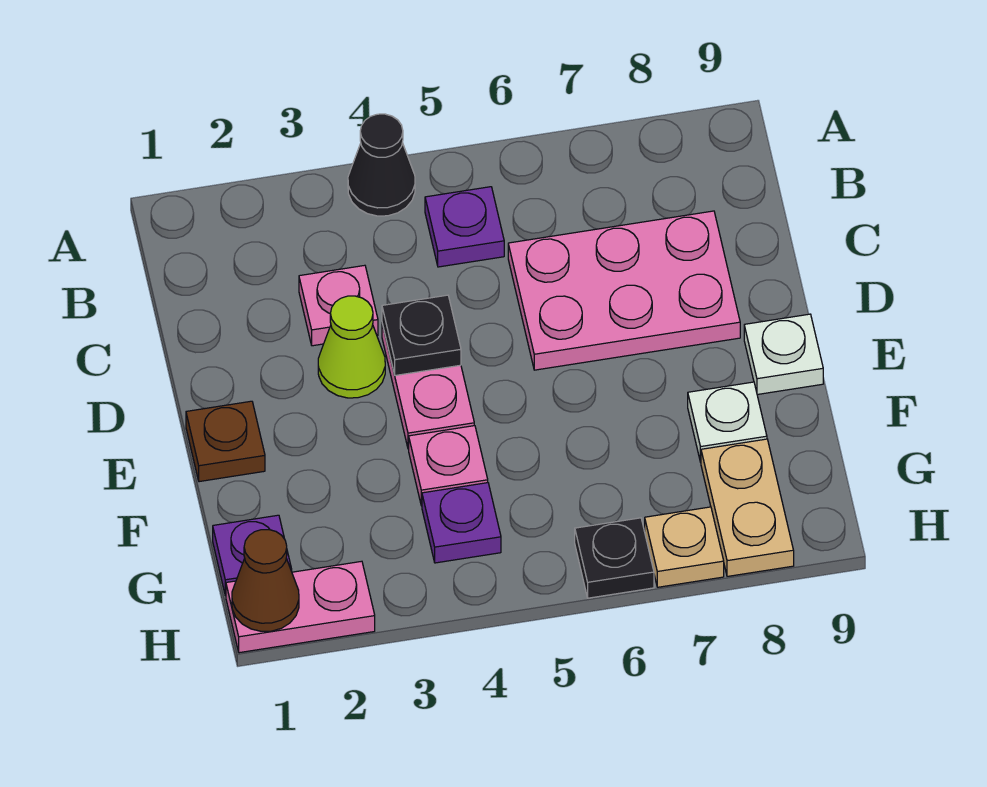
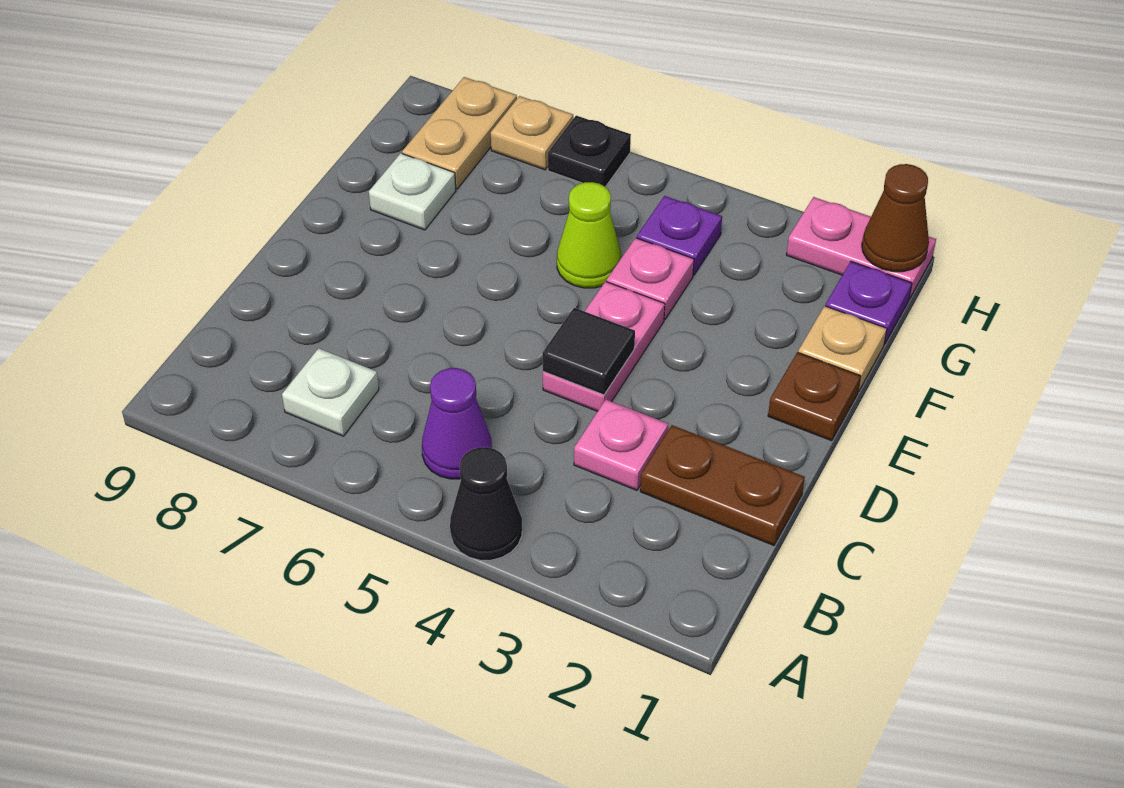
purple 1x1 plate [425,187,504,267] -> purple 1x1 cone [422,368,492,479]
none -> brown 1x2 plate [640,425,805,545]
pink 2x3 plate [508,211,740,370] -> none
lime 1x1 cone [318,296,385,398] -> lime 1x1 cone moved to [557,182,621,288]
black 1x1 plate [382,295,461,375] -> black 1x1 tile [542,308,635,395]
white 1x1 plate [744,314,823,395] -> white 1x1 plate moved to [282,348,379,436]
none -> tan 1x1 plate [798,306,887,391]

